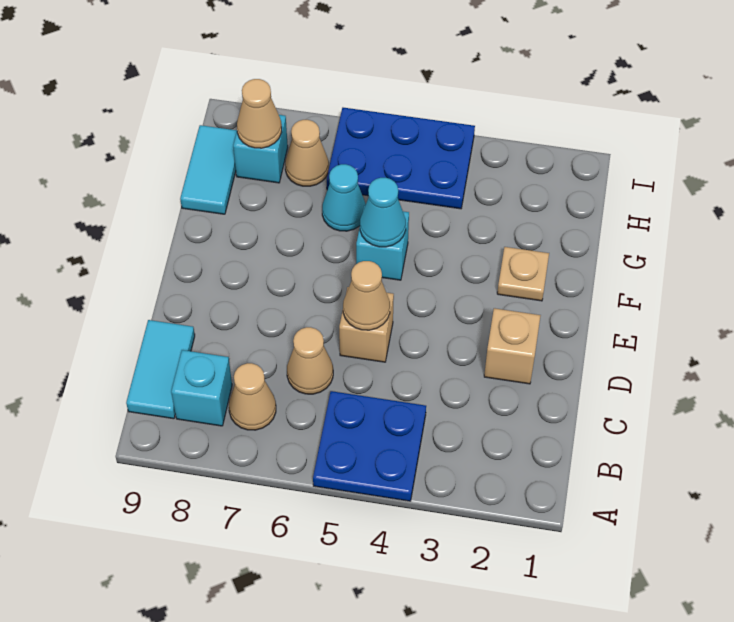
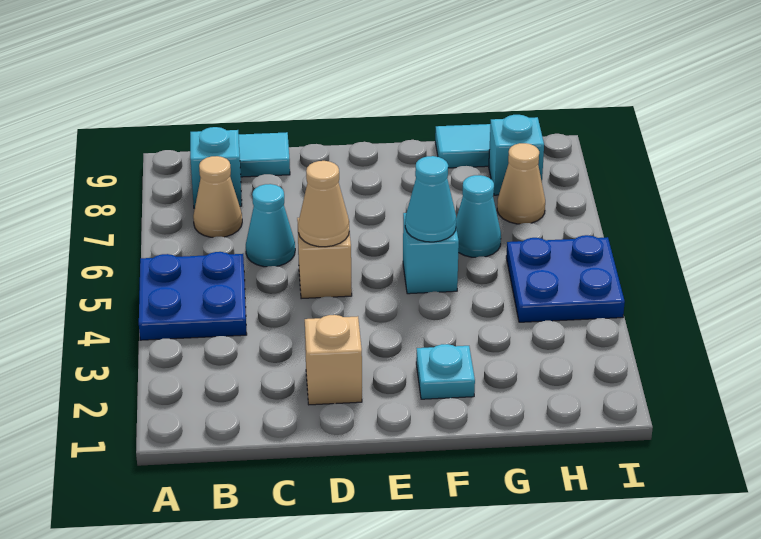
tan 1x1 cone [287,327,333,394] -> cyan 1x1 cone [246,184,295,267]
tan 1x1 plate [497,247,549,301] -> cyan 1x1 plate [416,344,475,399]
blue 2x3 plate [327,108,475,209] -> blue 2x2 plate [506,235,625,322]
tan 1x1 cone [237,79,282,148] -> none

